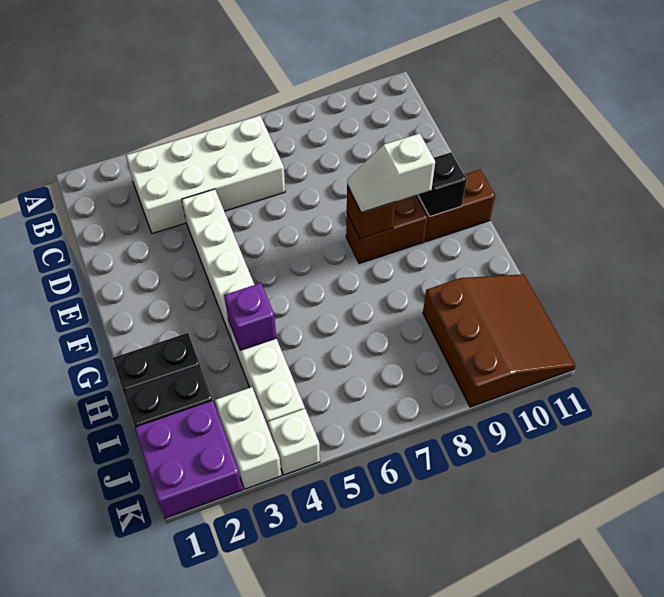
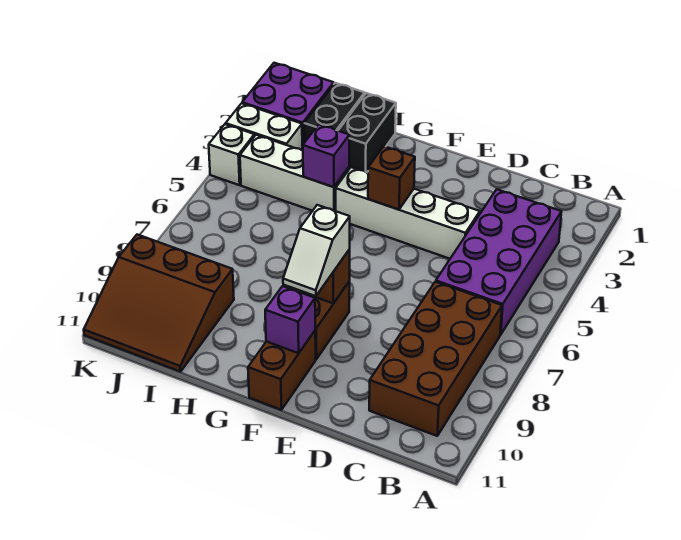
white 2x4 brick [126,116,285,234] -> purple 2x4 brick [436,189,562,335]
none -> brown 2x4 brick [369,282,502,436]
none -> brown 1x1 brick [368,146,415,210]
white 1x2 slope [347,133,435,213] -> white 1x2 slope turned to [283,205,350,296]
black 1x1 brick [418,152,467,216] -> purple 1x1 brick [265,286,315,353]

